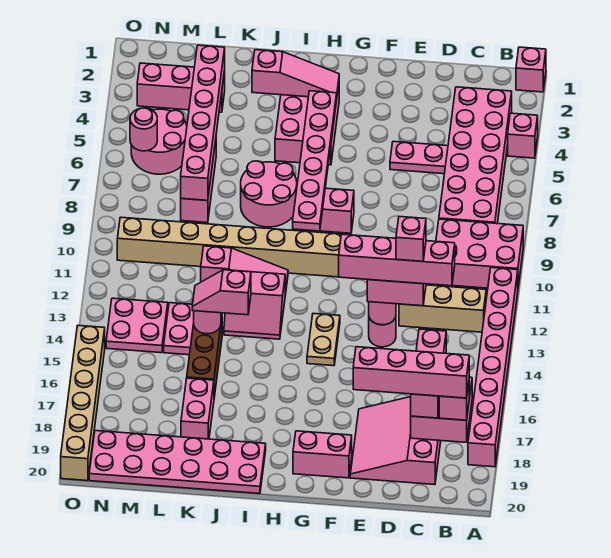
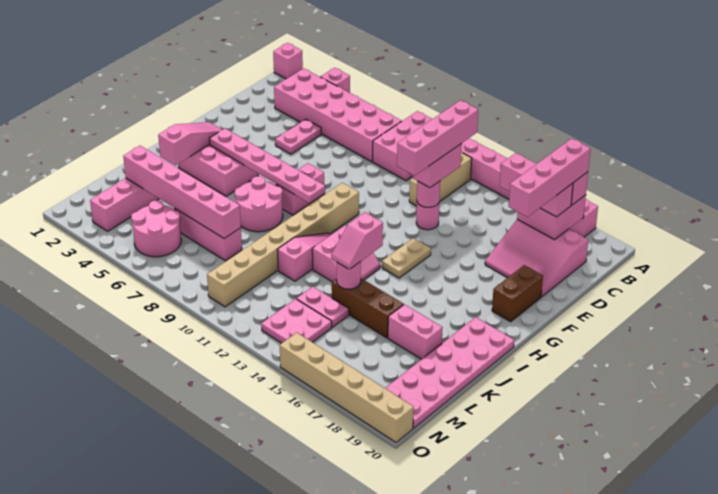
pink 1x1 brick [396,217,426,261] -> none
pink 1x2 brick [293,431,352,478] -> brown 1x2 brick [492,265,543,322]
tan 1x2 plate [307,314,340,366] -> tan 1x2 plate turned to [382,238,431,278]
pink 1x1 round brick [130,108,157,151] -> none

